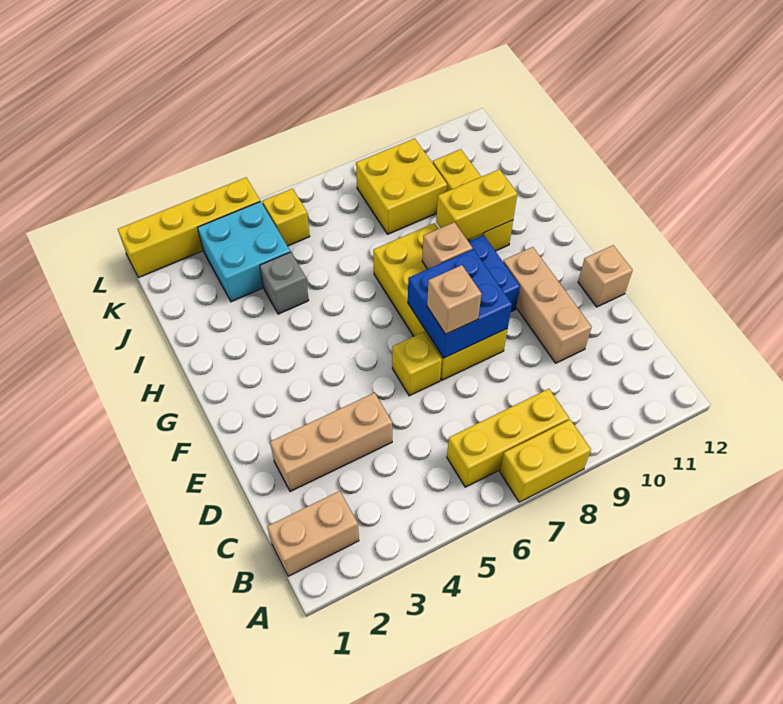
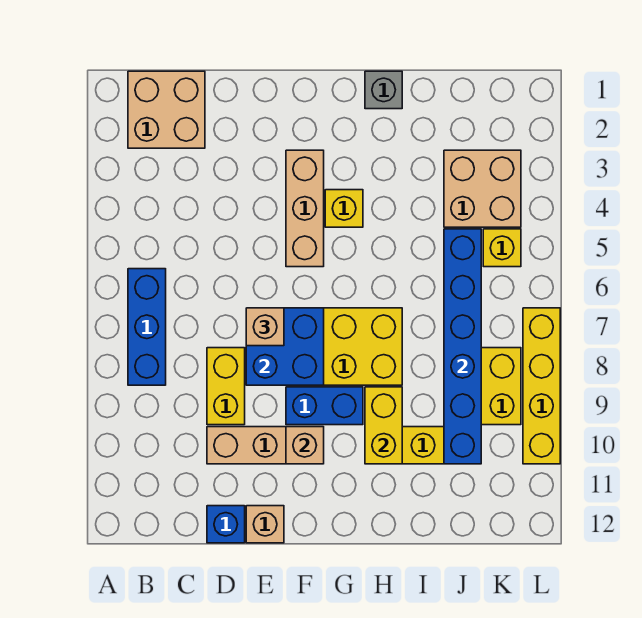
yellow 1x2 brick [500,420,591,502] -> yellow 1x2 brick moved to [207,348,245,425]
tan 1x2 brick [267,491,359,576] -> tan 2x2 brick [128,71,205,148]
yellow 1x3 brick [447,389,569,487] -> blue 1x3 brick [128,269,166,385]
tan 1x3 brick [270,393,392,491] -> tan 1x3 brick moved to [286,150,324,267]
none -> blue 1x1 brick [207,506,245,543]
yellow 1x1 brick [392,332,442,396] -> yellow 1x1 brick moved to [325,190,363,227]
tan 1x1 brick [422,222,472,269] -> tan 1x1 brick moved to [286,427,324,464]
grey 1x1 brick [260,252,309,314] -> grey 1x1 brick moved to [365,71,402,109]
cyan 2x2 brick [198,201,290,302] -> tan 2x2 brick [444,150,521,227]
none -> blue 1x6 brick [444,229,481,464]
yellow 1x4 brick [118,178,260,278] -> yellow 1x4 brick moved to [523,308,560,464]

